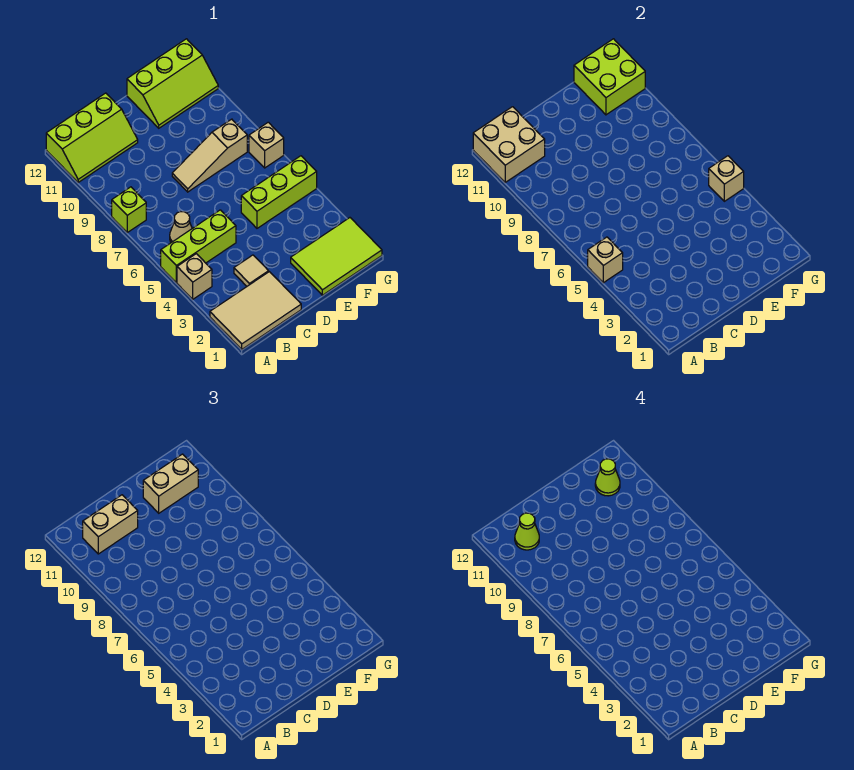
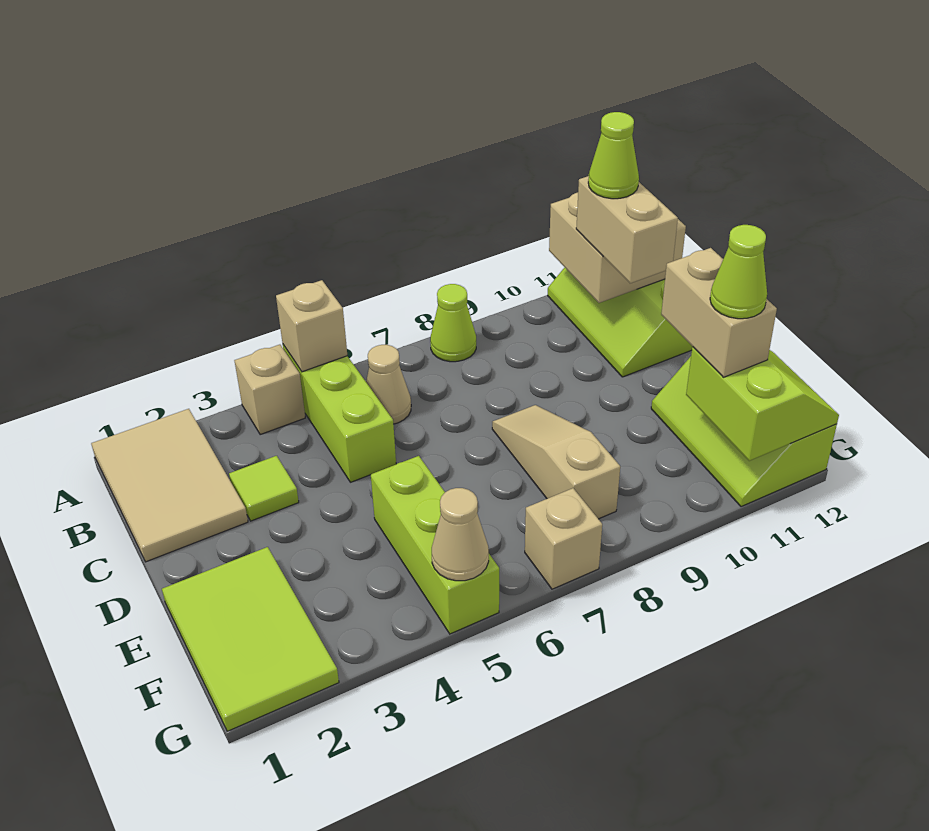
lime 1x1 brick [112,187,146,232] -> lime 1x1 cone [430,284,476,362]
tan 1x1 tile [234,255,269,286] -> lime 1x1 tile [229,456,299,521]
lime 2x2 brick [574,39,645,115] -> lime 2x2 slope [686,347,839,461]
tan 1x1 brick [709,156,744,201] -> tan 1x1 cone [432,488,489,581]

